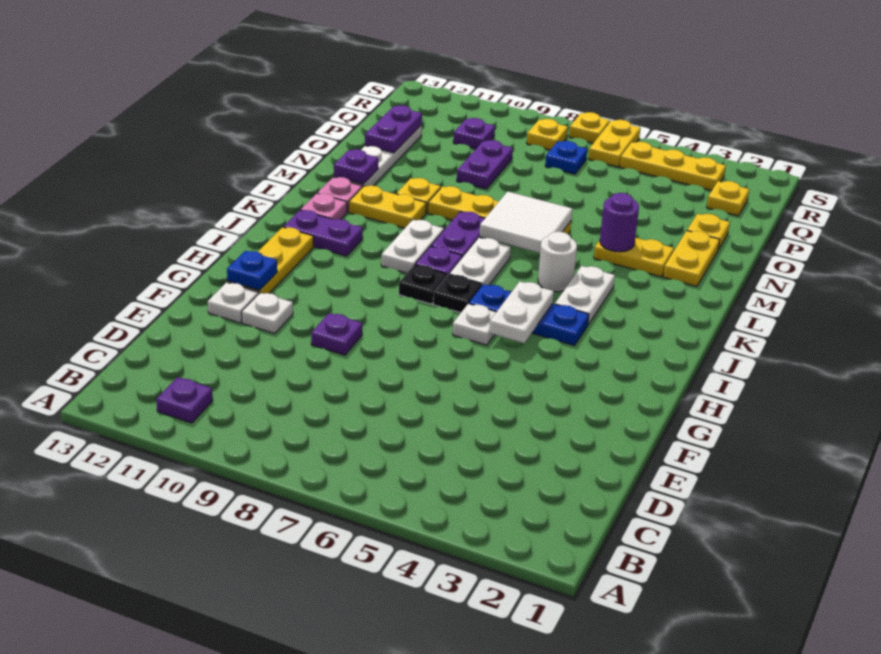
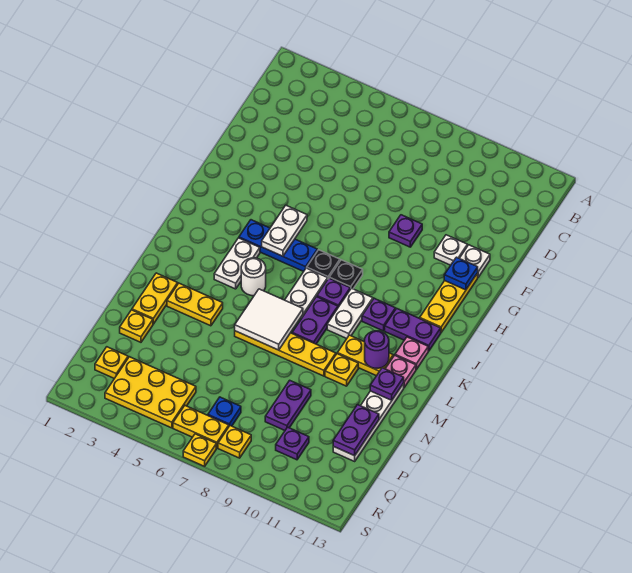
purple 1x1 plate [156,377,213,423] -> purple 1x1 plate moved to [362,298,395,331]
white 1x1 plate [453,304,496,345] -> none
purple 1x1 round brick [600,193,639,252] -> purple 1x1 round brick moved to [365,331,389,368]
yellow 1x3 plate [620,142,726,191] -> yellow 2x3 plate [105,357,196,428]
yellow 1x2 plate [588,120,641,167] -> yellow 1x2 plate turned to [173,406,229,448]

